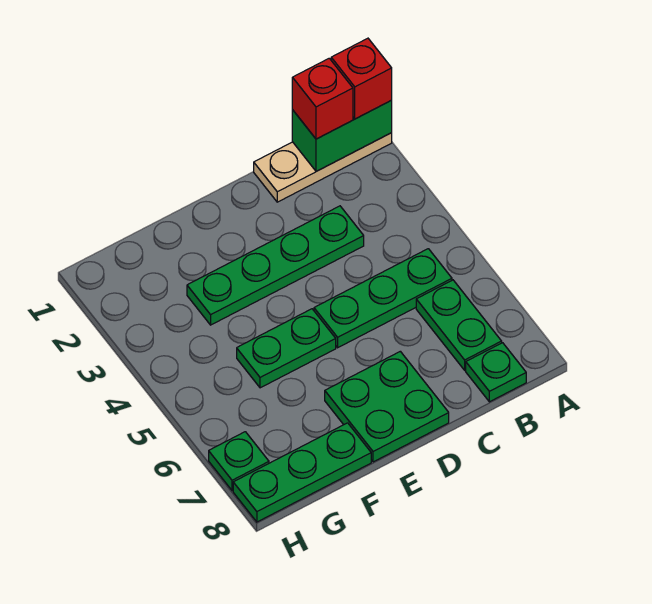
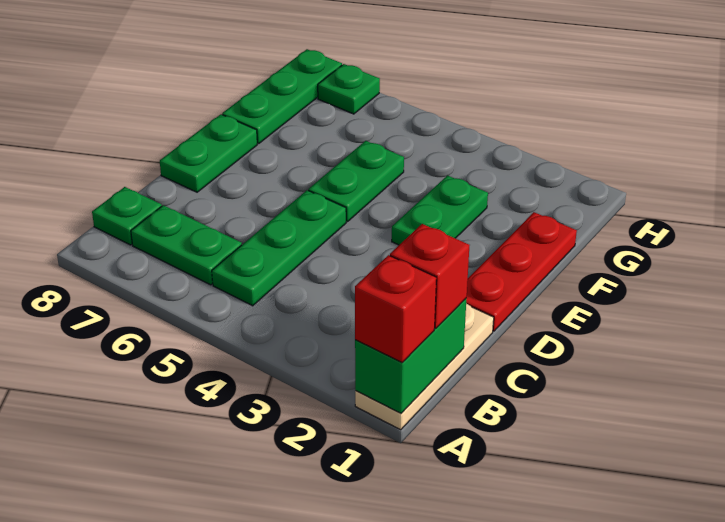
green 1x4 plate [187,206,364,325] -> green 1x2 plate [392,176,488,245]
none -> red 1x3 plate [466,212,577,331]
green 2x2 plate [325,351,449,462] -> green 1x2 plate [160,114,257,192]

